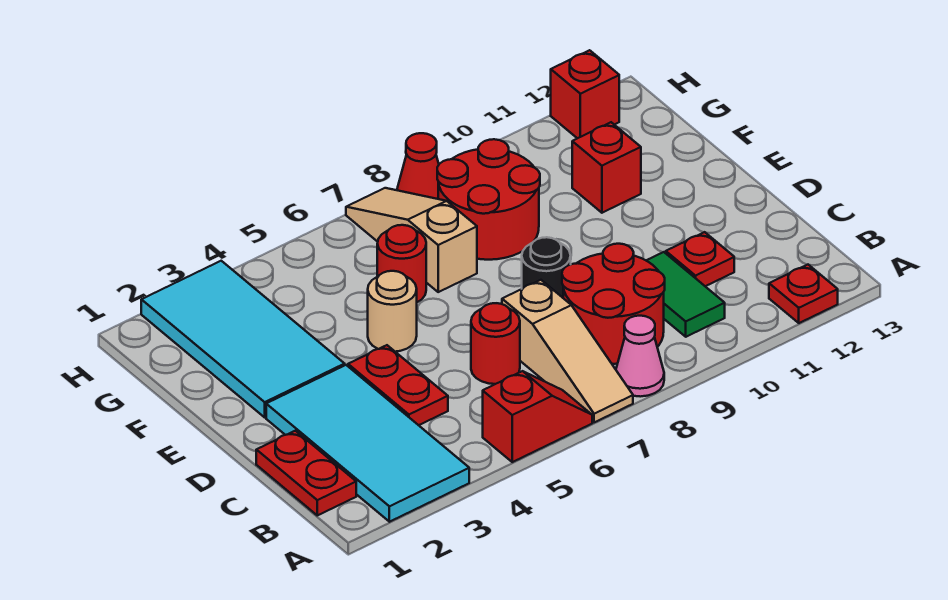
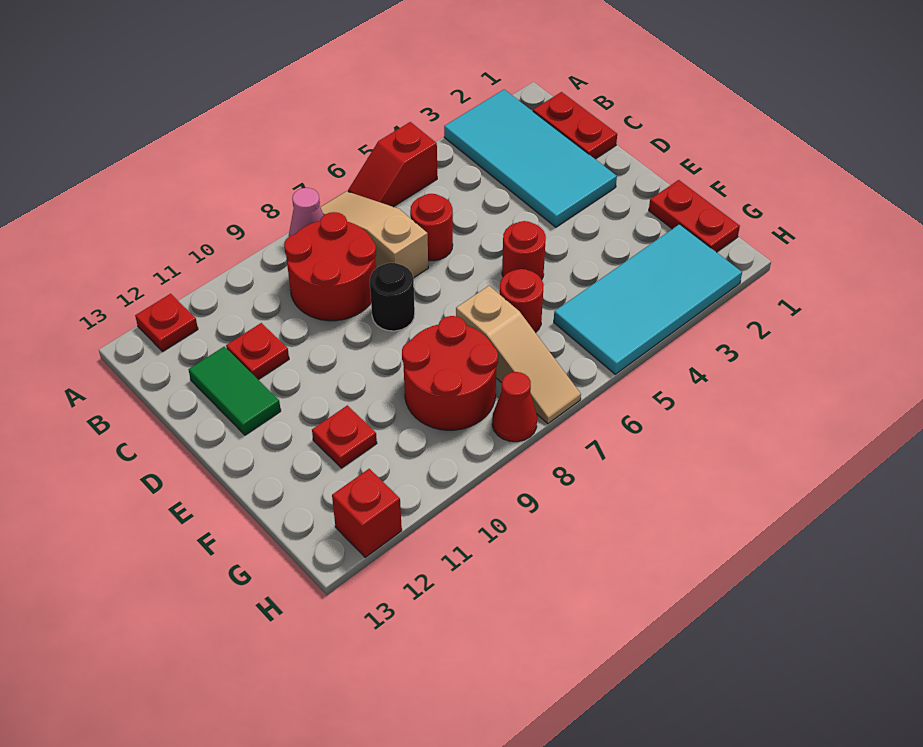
green 1x2 tile [646,252,725,337] -> green 1x2 tile moved to [189,347,281,435]
red 1x2 plate [348,345,448,425] -> red 1x2 plate moved to [649,180,740,252]
cyan 2x4 tile [141,261,345,417] -> cyan 2x4 tile turned to [554,224,742,374]
tan 1x1 round brick [368,271,417,352] -> red 1x1 round brick [502,221,546,279]
red 1x1 brick [572,122,641,213] -> red 1x1 plate [312,405,377,468]

